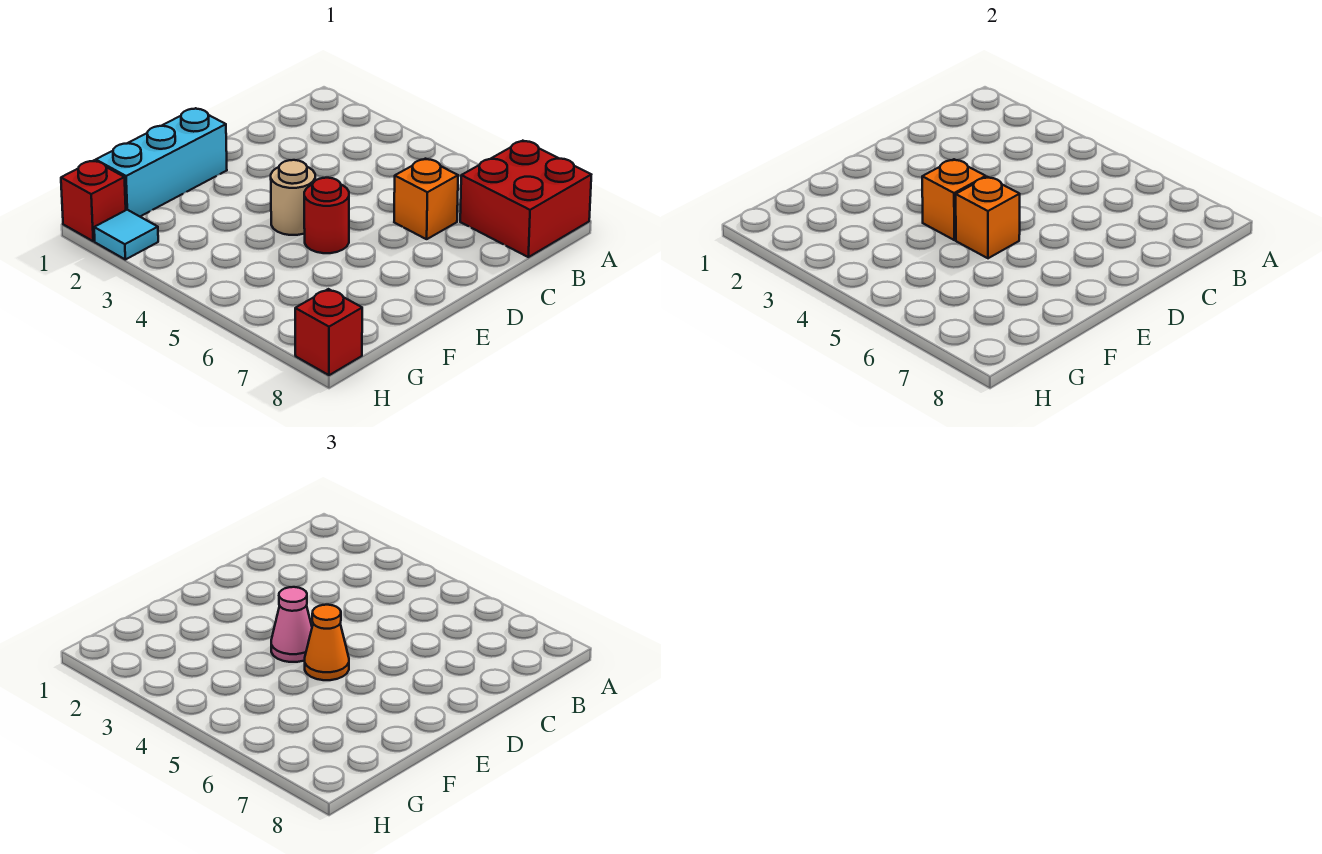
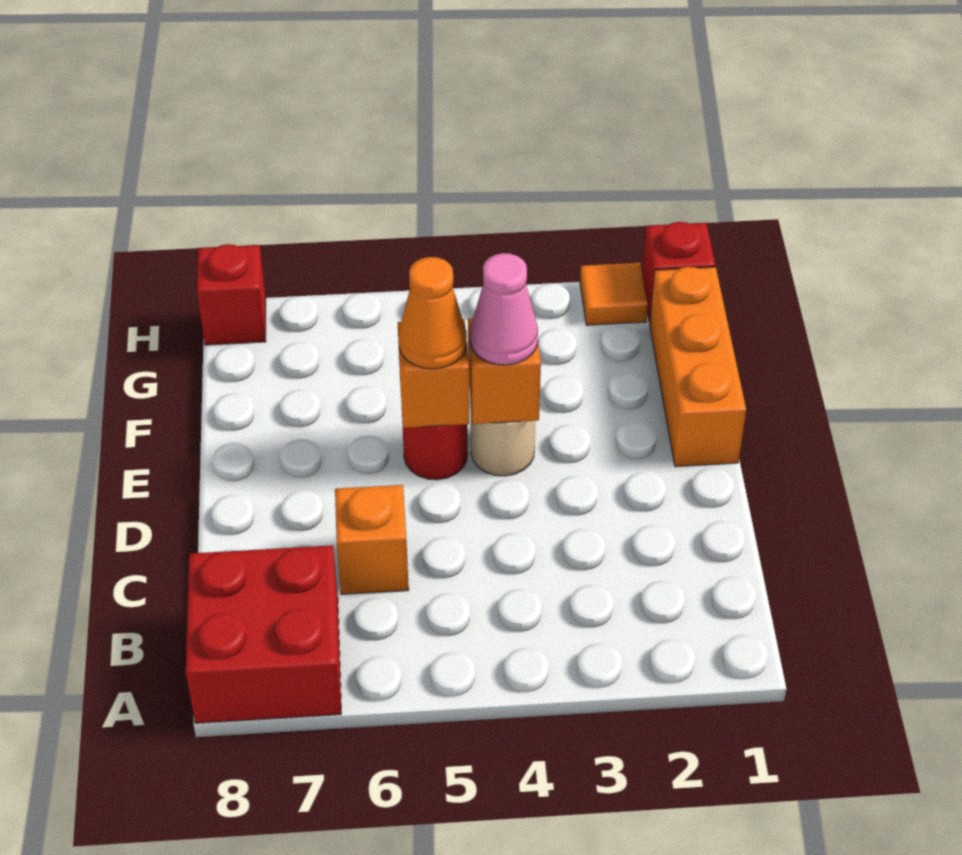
cyan 1x3 brick [96,108,227,216] -> orange 1x3 brick [650,267,746,467]
cyan 1x1 tile [94,210,158,260] -> orange 1x1 tile [580,263,648,325]

